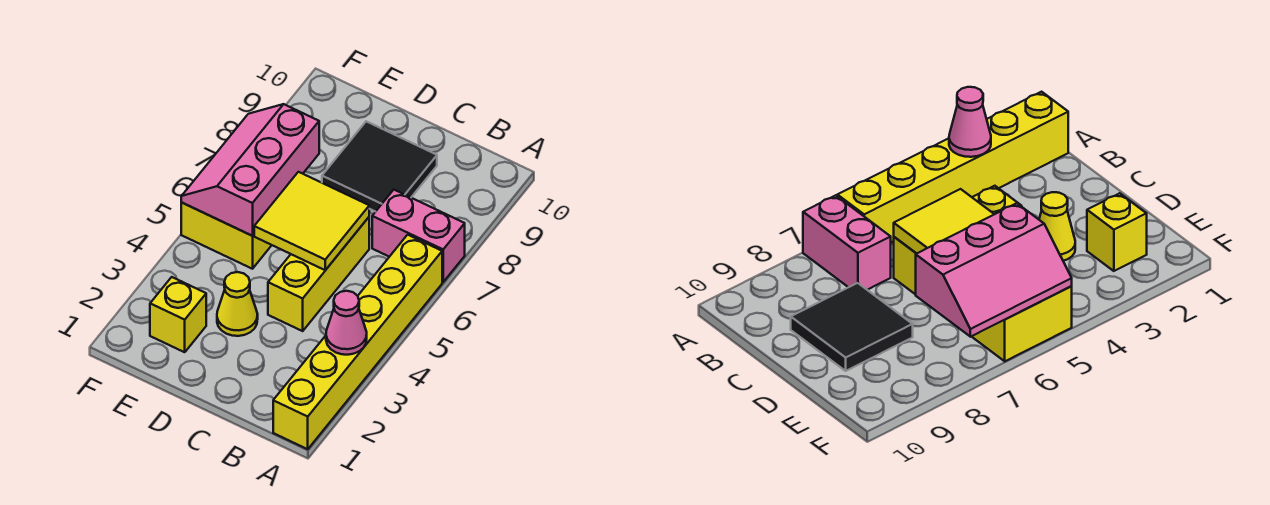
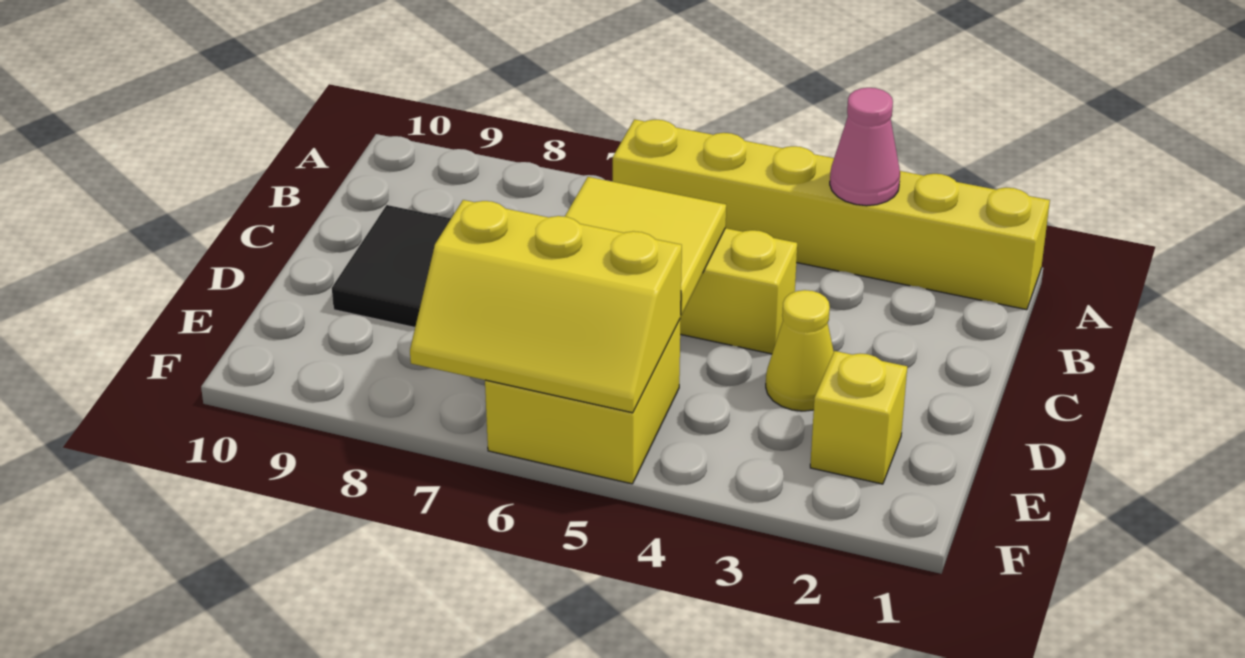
pink 1x2 brick [372,190,465,282] -> none
pink 2x3 slope [181,104,319,236] -> yellow 2x3 slope [410,200,682,413]

